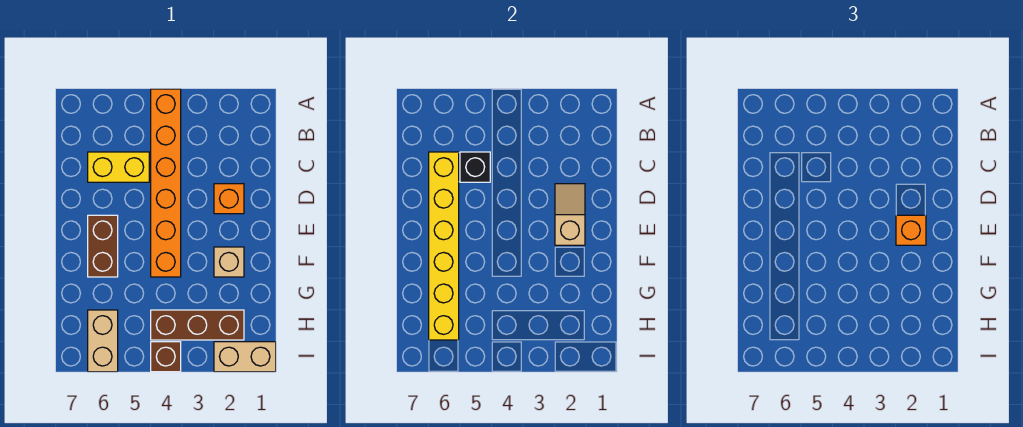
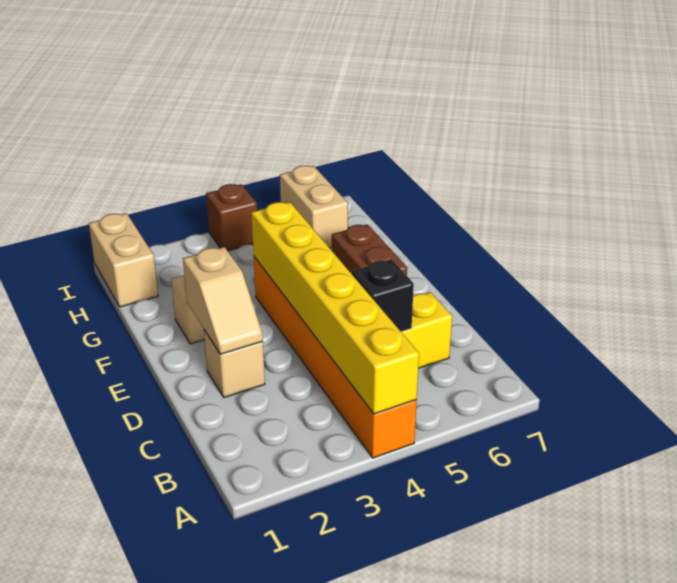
yellow 1x6 brick [429,152,459,340] -> yellow 1x6 brick moved to [251,202,419,414]
orange 1x1 brick [214,184,244,214] -> tan 1x1 brick [204,330,265,397]
orange 1x1 brick [896,215,926,245] -> none
brown 1x3 brick [151,310,244,340] -> none
tan 1x2 brick [214,342,276,372] -> tan 1x2 brick turned to [89,213,158,307]

